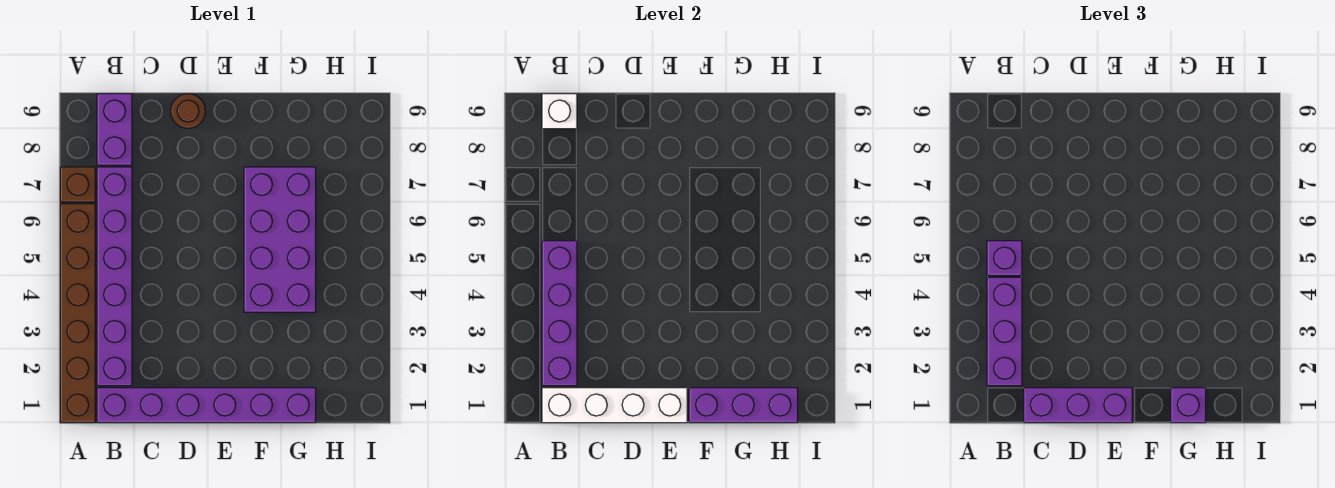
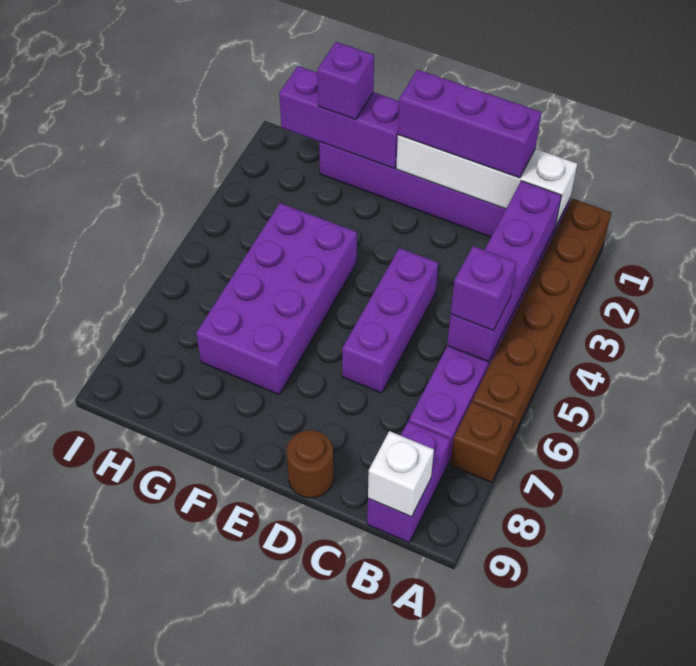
purple 1x3 brick [987,277,1022,386] -> purple 1x3 brick moved to [342,248,438,393]

